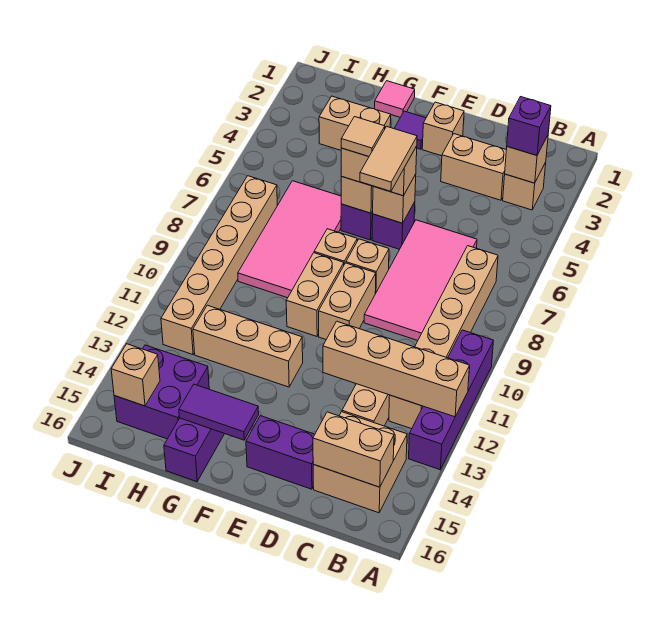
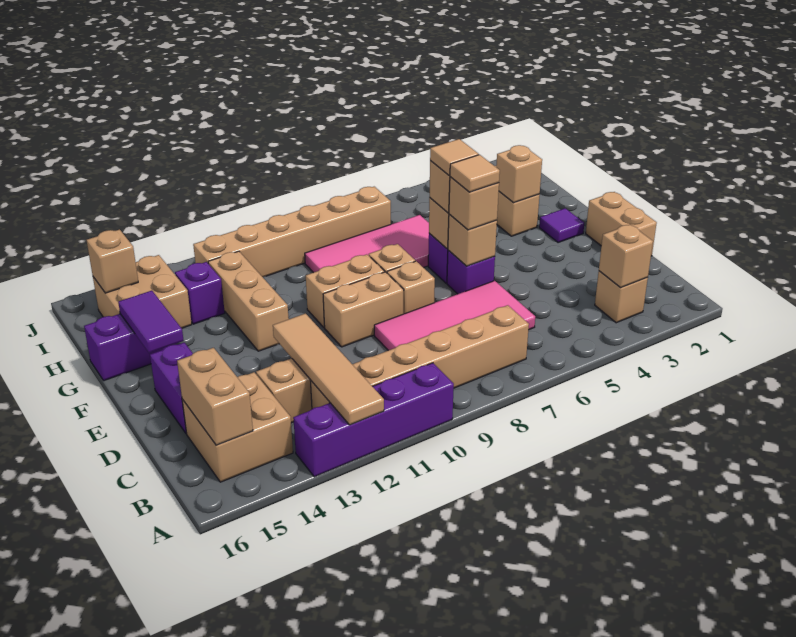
tan 1x4 brick [323,321,470,417] -> tan 1x4 tile [273,314,384,425]
purple 1x1 brick [507,97,551,155] -> purple 1x1 brick moved to [175,262,225,324]
tan 1x2 brick [441,134,506,200] -> tan 1x2 brick moved to [586,192,657,256]
tan 1x1 brick [422,102,464,156] -> tan 1x1 brick moved to [496,145,542,203]
tan 1x2 tile [360,126,417,191] -> tan 1x1 tile [450,155,500,192]
pink 1x1 tile [375,81,415,117] -> none
purple 2x2 brick [114,345,209,439] -> tan 2x2 brick [93,255,192,328]

